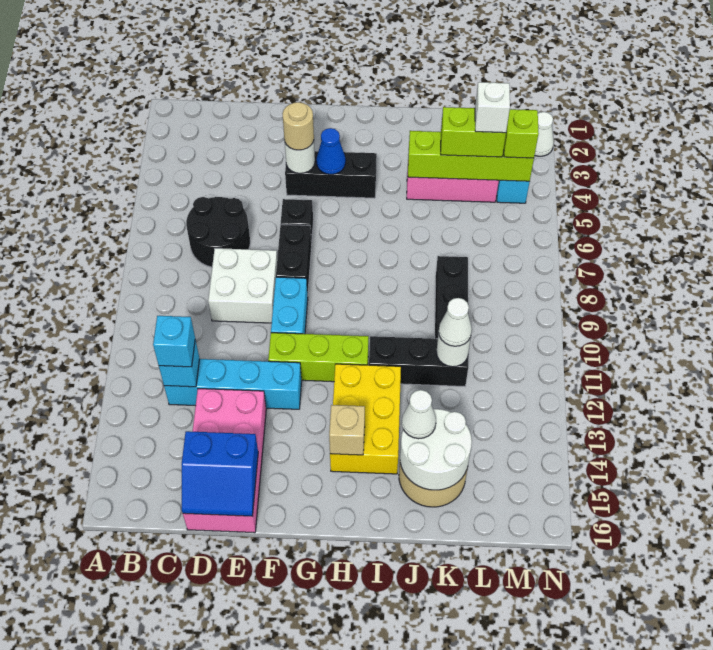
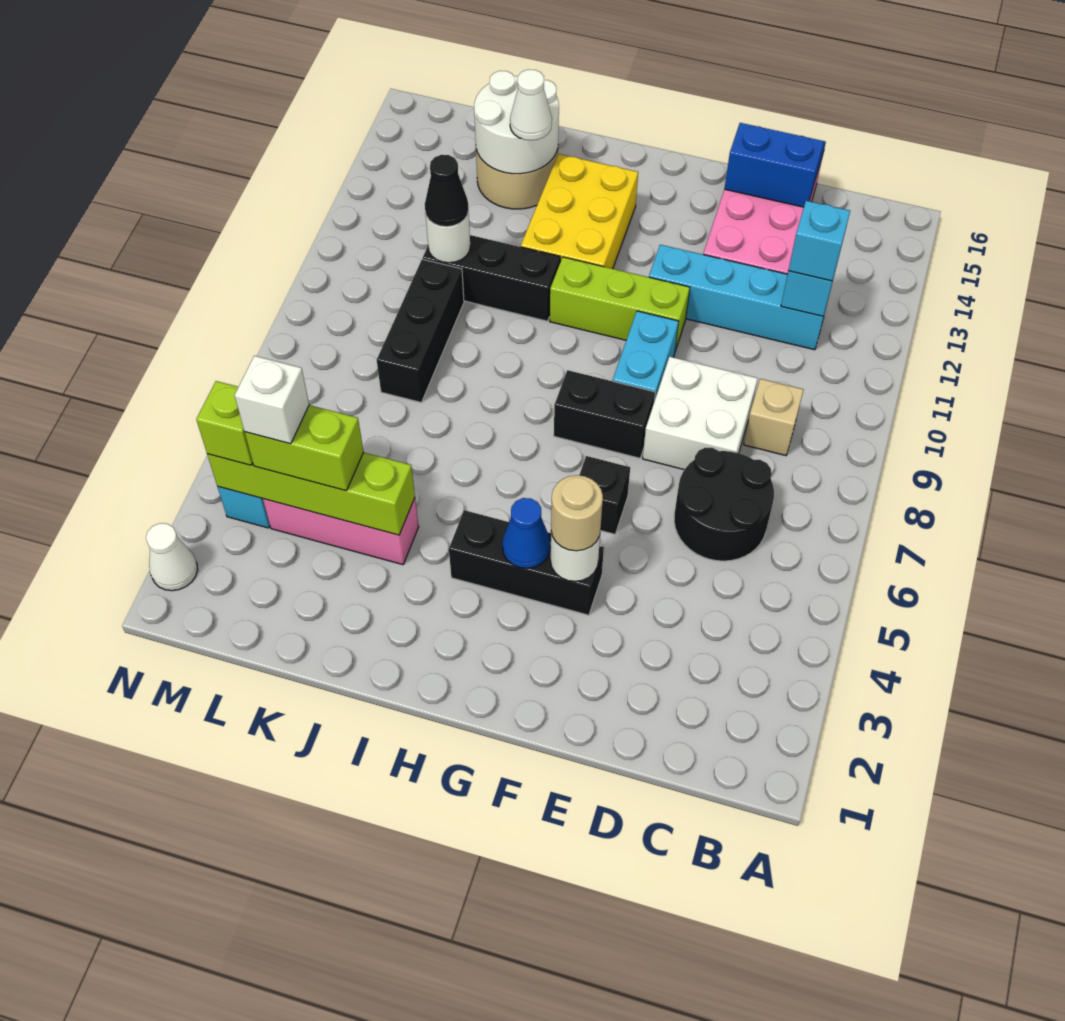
black 1x2 brick [276,224,311,296] -> black 1x2 brick turned to [554,370,655,458]
tan 1x1 brick [329,405,365,455] -> tan 1x1 brick moved to [744,379,804,456]
white 1x1 cone [439,298,472,346] -> black 1x1 cone [425,155,469,227]

